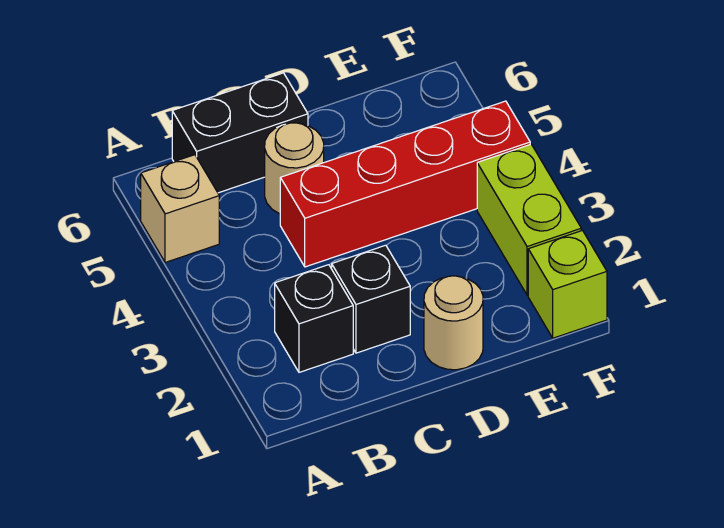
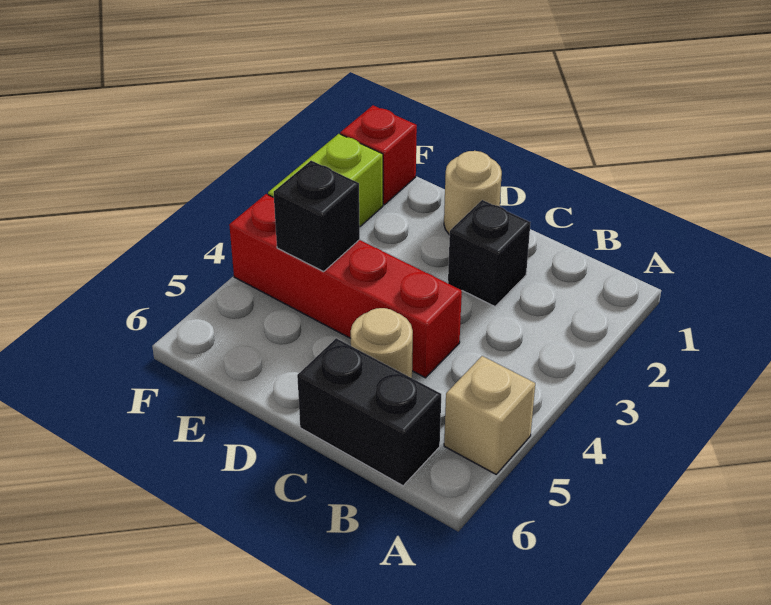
black 1x1 brick [275,265,353,372] -> black 1x1 brick moved to [274,161,360,272]
lime 1x1 brick [528,230,607,338] -> red 1x1 brick [340,105,417,205]

